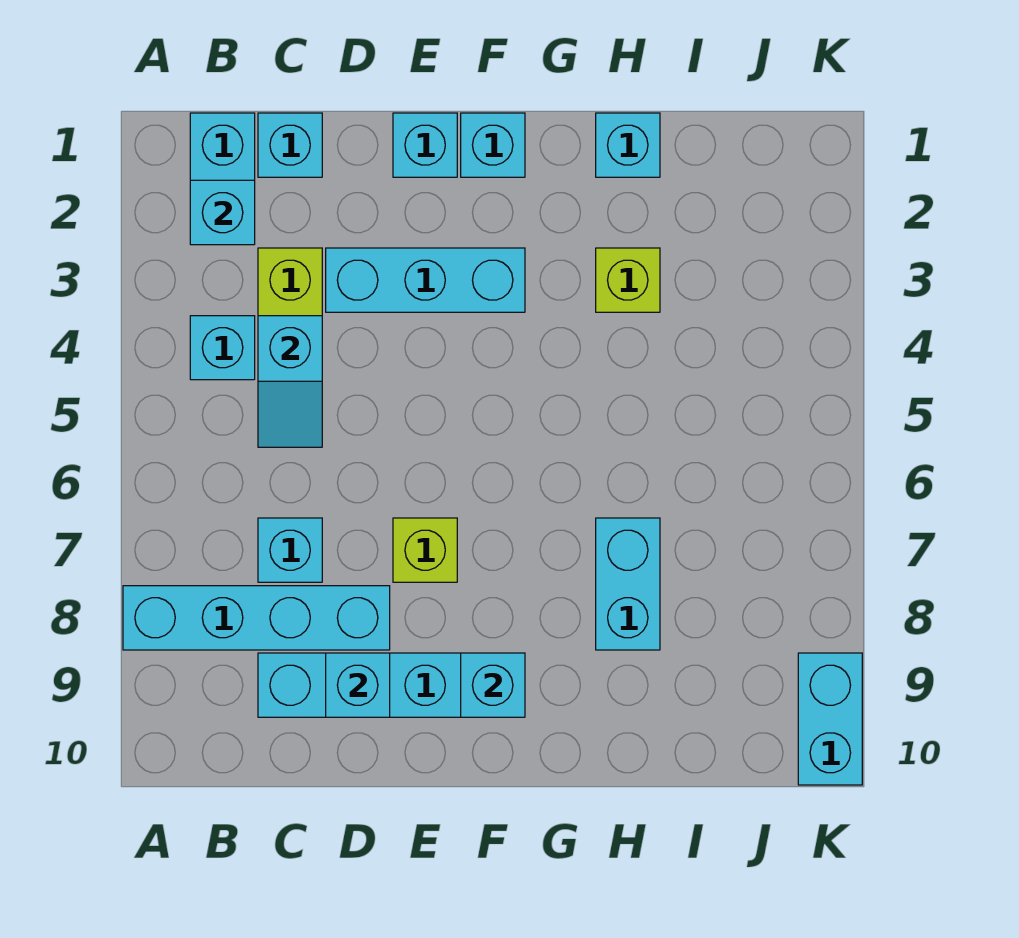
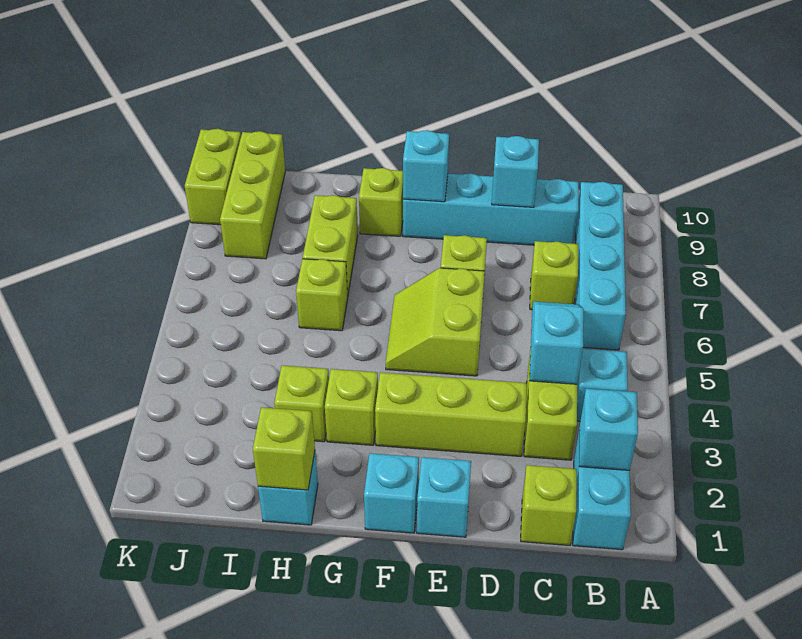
cyan 1x4 brick [123,586,390,650] -> cyan 1x4 brick turned to [575,182,626,350]
cyan 1x1 brick [258,113,322,177] -> lime 1x1 brick [521,465,577,545]
cyan 1x1 brick [258,518,322,582] -> lime 1x1 brick [530,241,578,310]
cyan 1x3 brick [326,248,525,312] -> lime 1x3 brick [375,372,527,456]
none -> lime 2x2 slope [386,268,485,376]
none -> lime 1x1 brick [325,369,378,445]
none -> lime 1x1 brick [359,168,403,236]
none -> lime 1x1 brick [253,407,315,490]
none -> lime 1x1 brick [296,259,348,331]
cyan 1x2 brick [596,518,660,650] -> lime 1x2 brick [303,195,358,295]
none -> lime 1x3 brick [220,131,285,259]
cyan 1x2 brick [798,653,862,785] -> lime 1x2 brick [185,129,241,225]

